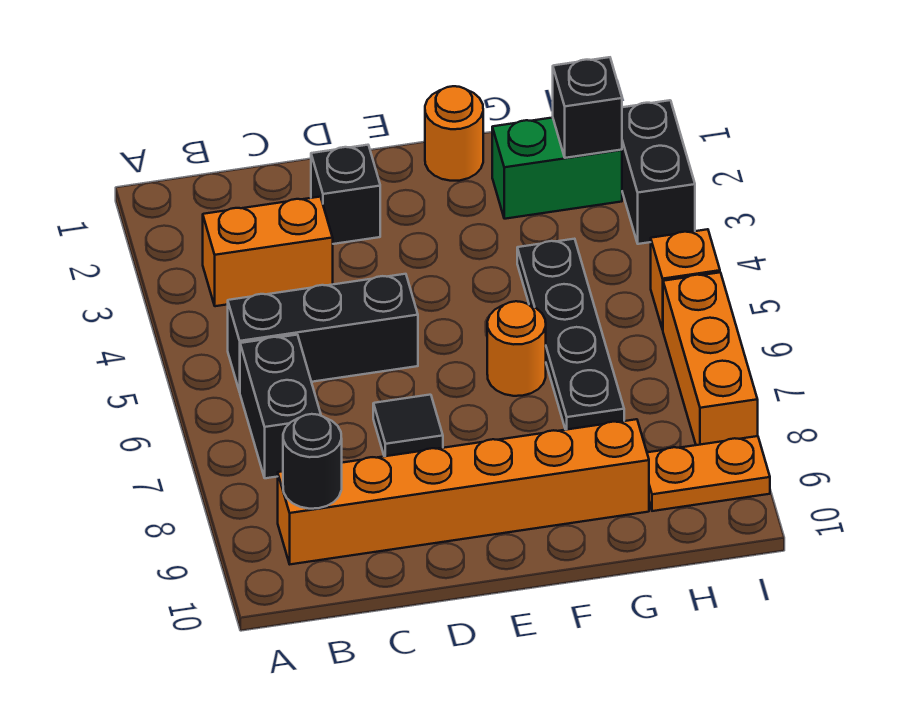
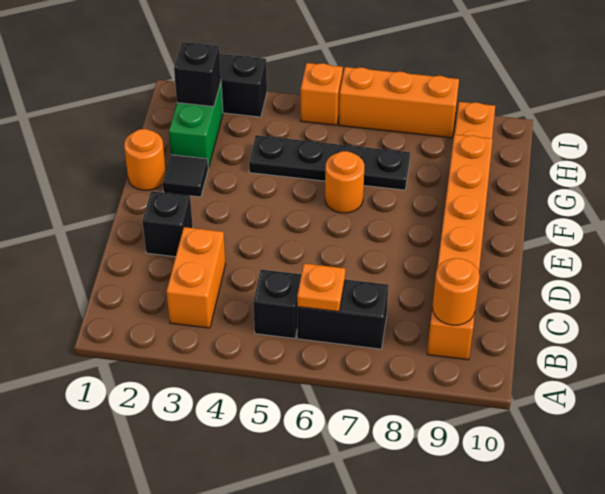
black 1x3 brick [228,274,418,392] -> black 1x1 brick [253,270,301,339]
none -> orange 1x1 plate [297,263,345,312]
black 1x1 round brick [283,414,342,509] -> orange 1x1 round brick [433,258,480,325]
black 1x1 tile [373,395,443,456] -> black 1x1 tile moved to [163,155,208,197]

